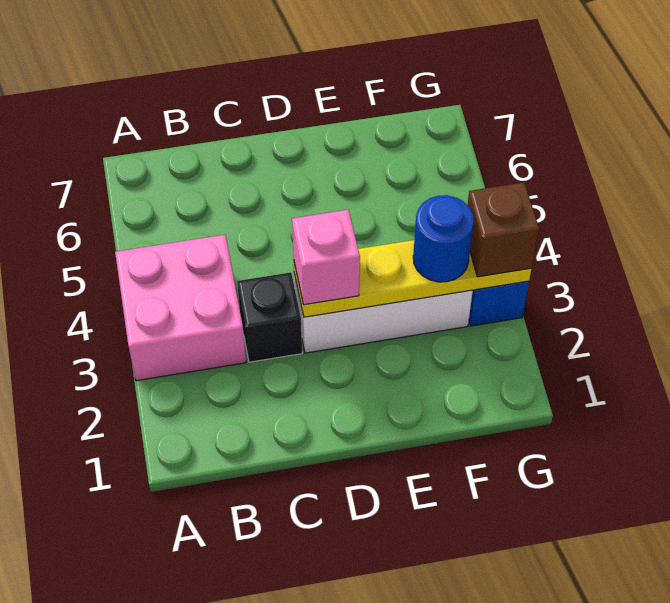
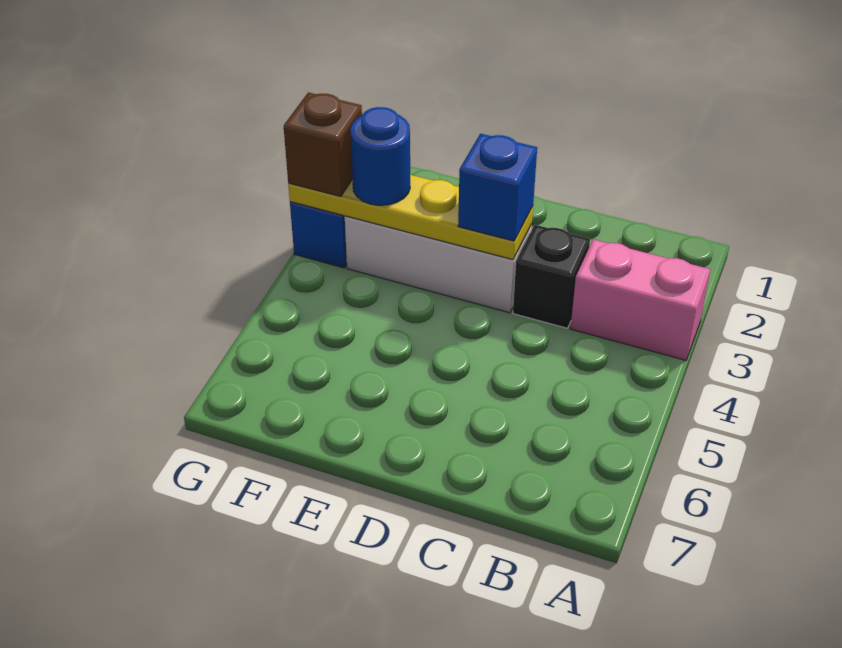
pink 2x2 brick [115,235,246,381] -> pink 1x2 brick [570,239,710,360]
pink 1x1 brick [292,210,360,305] -> blue 1x1 brick [458,134,537,241]

